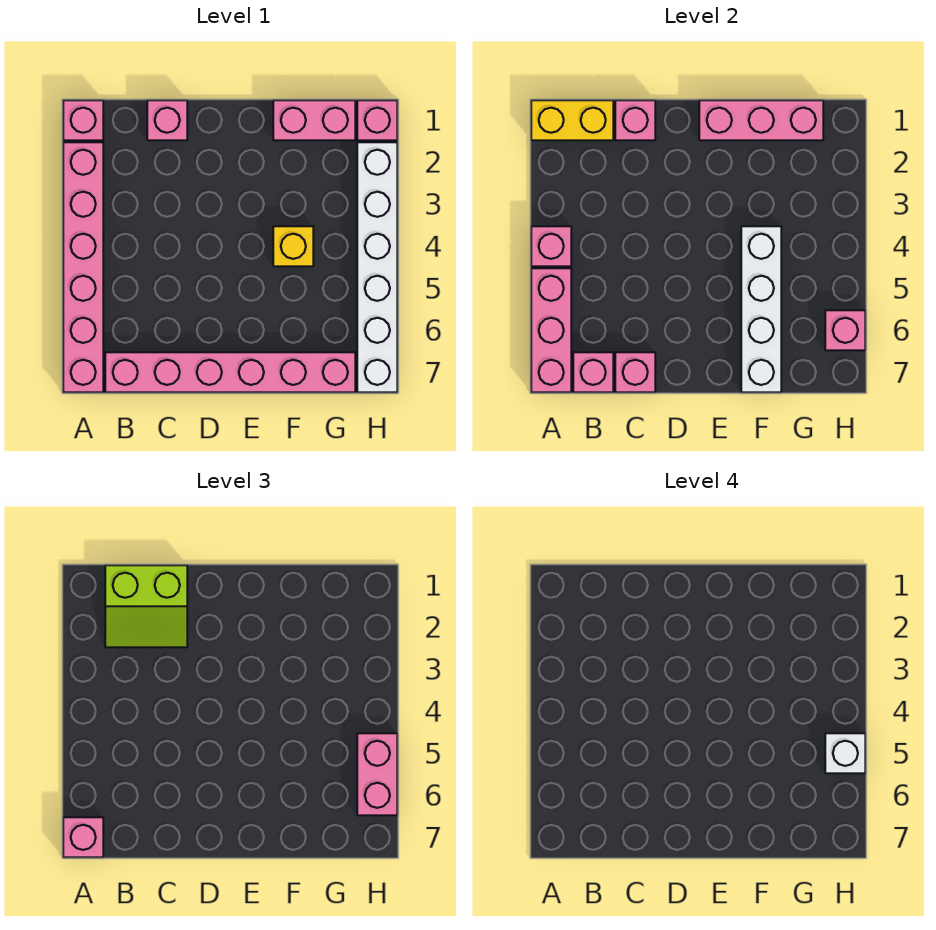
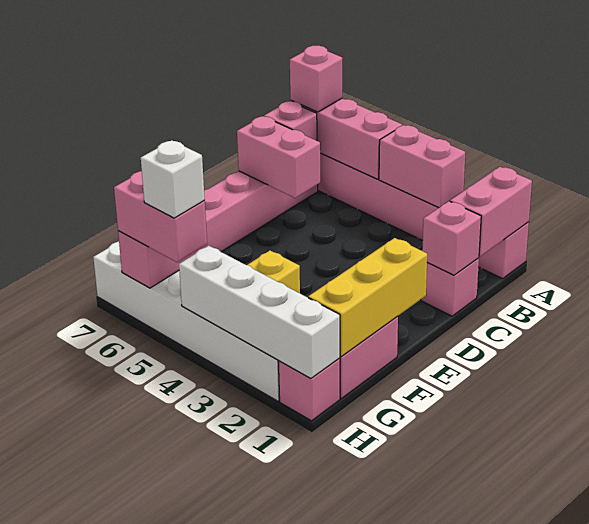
yellow 1x2 brick [531,100,613,140] -> pink 1x2 brick [450,167,532,256]
pink 1x1 brick [531,226,571,266] -> pink 1x2 brick [379,125,465,208]
lime 2x2 slope [105,565,187,647] -> none
pink 1x1 brick [615,352,655,392] -> pink 1x2 brick [237,116,321,198]
pink 1x3 brick [699,100,823,140] -> yellow 1x3 brick [308,238,427,356]
white 1x4 brick [741,226,781,392] -> white 1x4 brick moved to [179,246,340,378]

